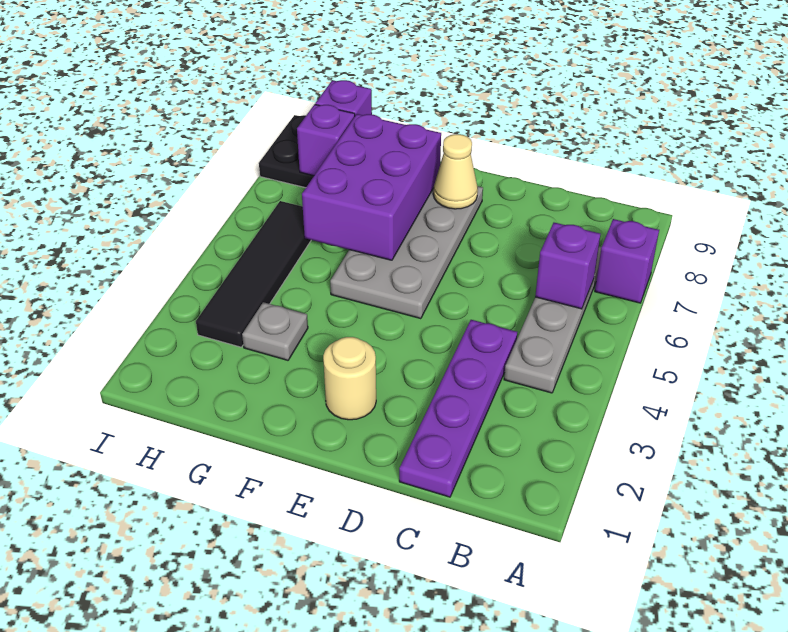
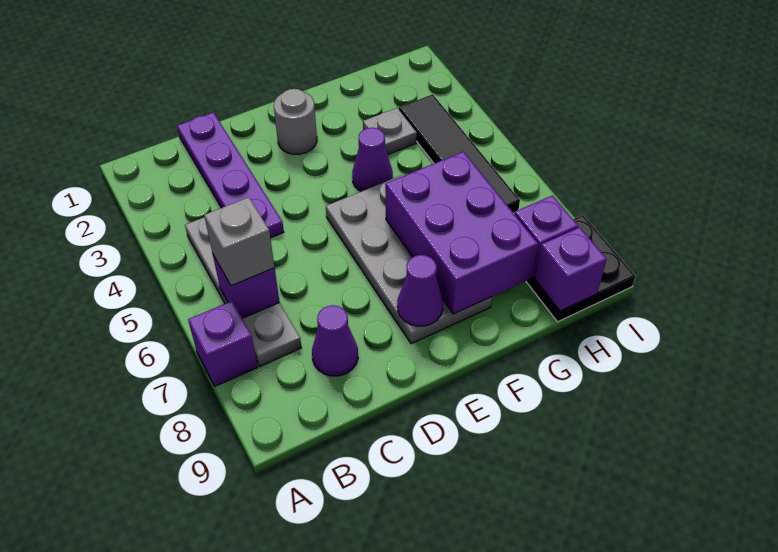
none -> grey 1x1 brick [204,197,275,286]
none -> purple 1x1 cone [312,305,358,376]
tan 1x1 round brick [323,337,376,420] -> grey 1x1 round brick [274,89,317,154]
tan 1x1 cone [433,134,478,209] -> purple 1x1 cone [397,255,443,326]
none -> purple 1x1 cone [352,128,393,191]

